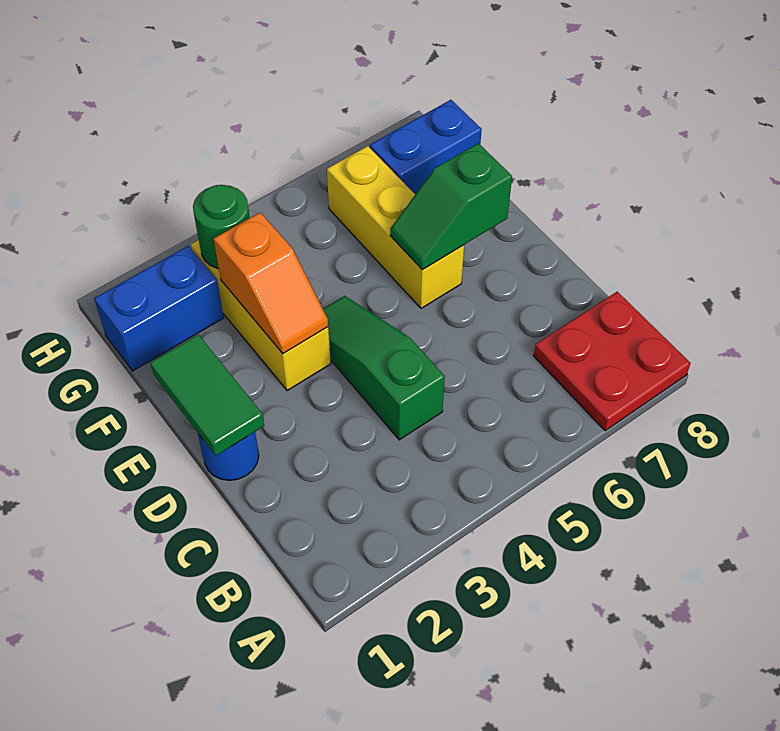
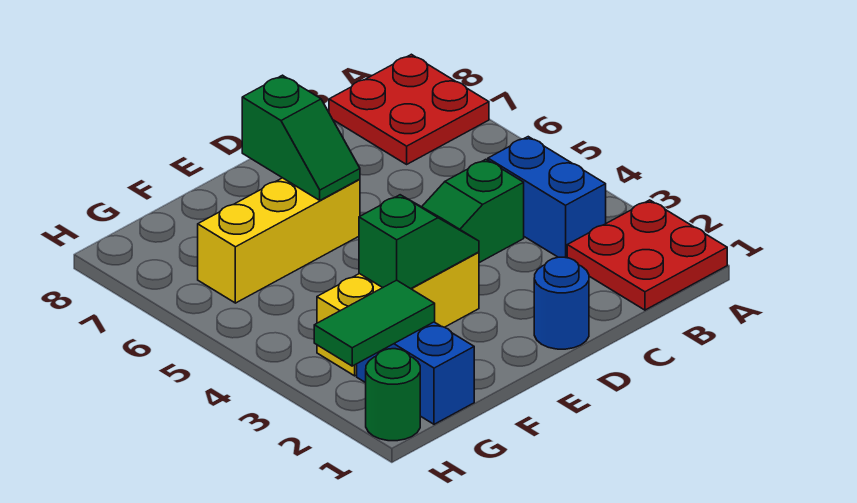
none -> red 2x2 plate [567,200,727,310]
green 1x2 tile [150,335,264,456] -> green 1x2 tile moved to [314,280,435,366]
orange 1x2 slope [214,213,328,354] -> green 1x2 slope [359,195,479,289]
green 1x1 round brick [193,185,250,269] -> green 1x1 round brick moved to [366,349,420,441]
blue 1x2 brick [370,100,482,194] -> blue 1x2 brick moved to [488,137,606,258]

